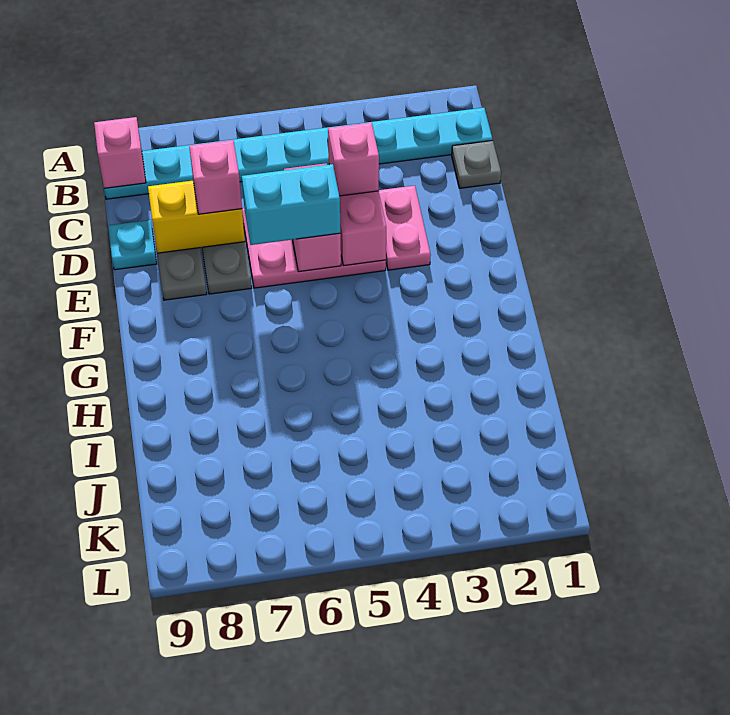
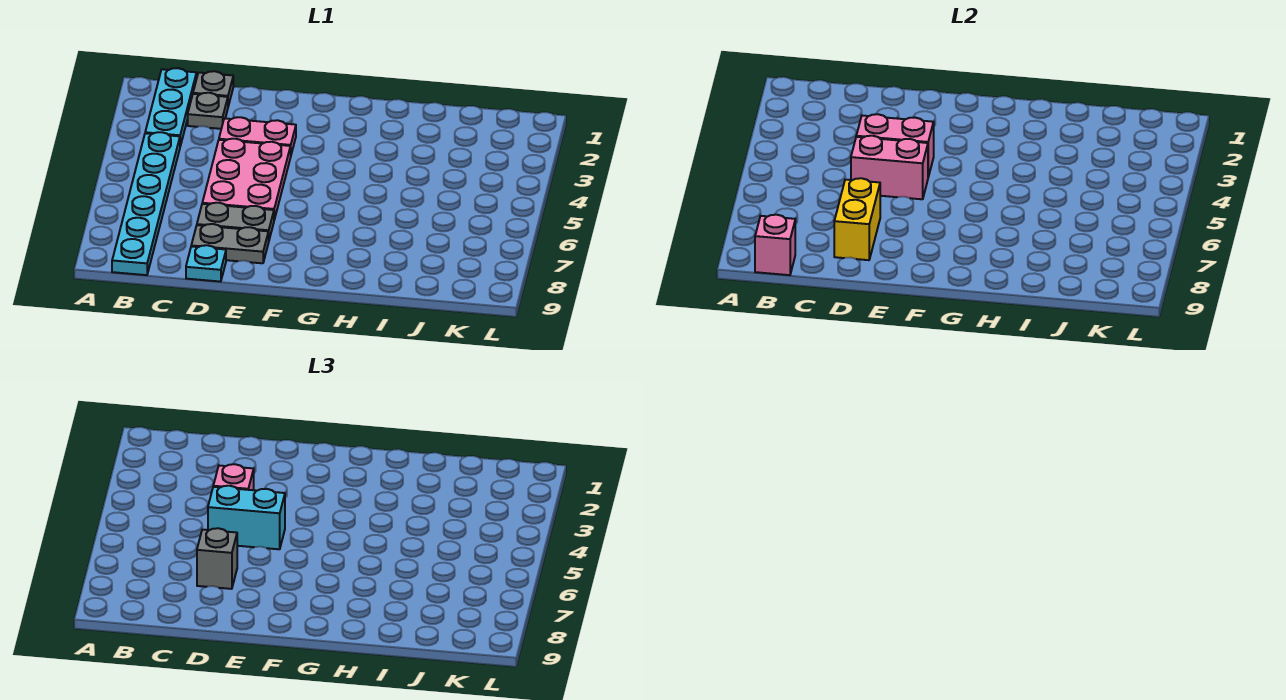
none -> grey 1x1 plate [188,93,228,129]
pink 1x1 brick [189,140,242,214] -> grey 1x1 brick [197,528,237,589]
cyan 1x2 brick [242,164,341,245] -> cyan 1x2 brick turned to [208,486,285,549]

